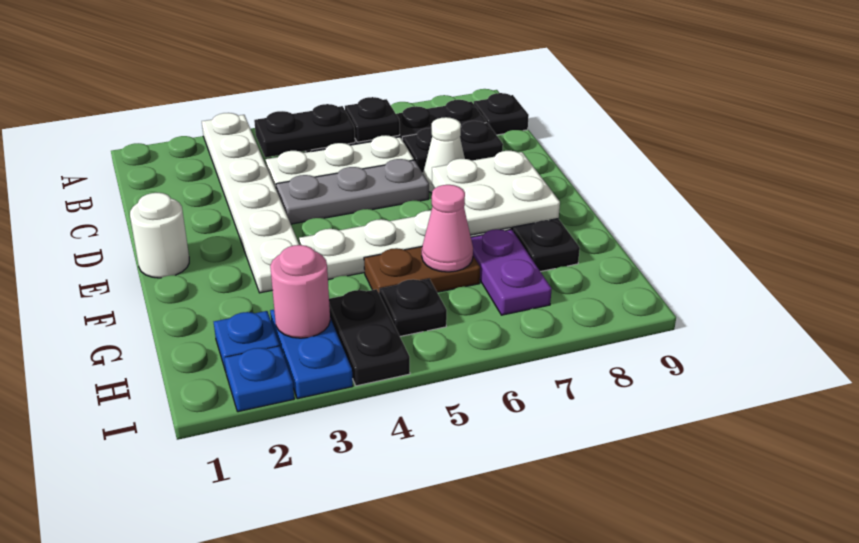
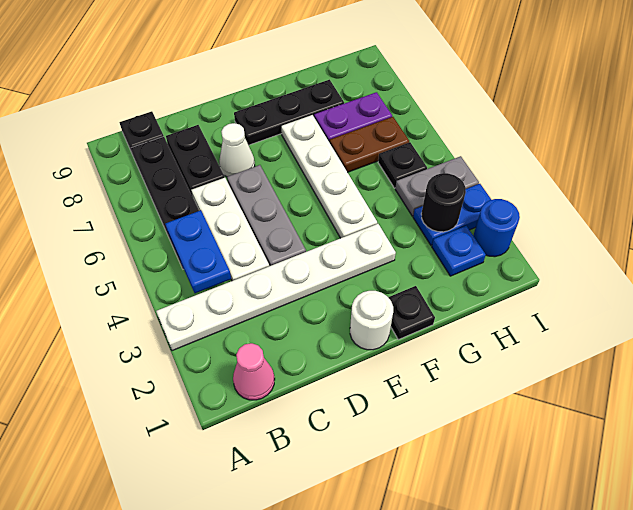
black 1x2 plate [254,104,355,157] -> blue 1x2 plate [165,210,231,293]
black 1x1 plate [345,97,400,142] -> black 1x1 plate moved to [388,286,435,340]
white 2x2 plate [432,151,560,235] -> none
brown 1x2 plate [364,247,480,292] -> brown 1x2 plate turned to [329,117,409,172]
pink 1x1 cone [422,185,473,272] -> pink 1x1 cone moved to [233,343,275,400]
pink 1x1 round brick [270,245,330,338] -> black 1x1 round brick [421,173,466,232]
black 1x2 plate [329,289,410,386] -> grey 1x2 plate [395,156,479,216]
blue 1x1 plate [224,346,294,412] -> blue 1x1 round brick [473,199,520,257]

